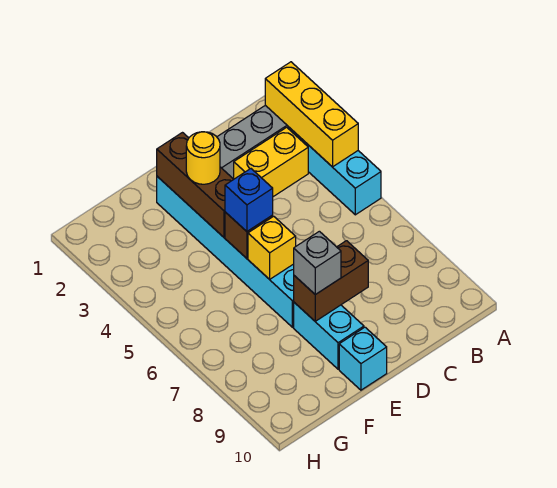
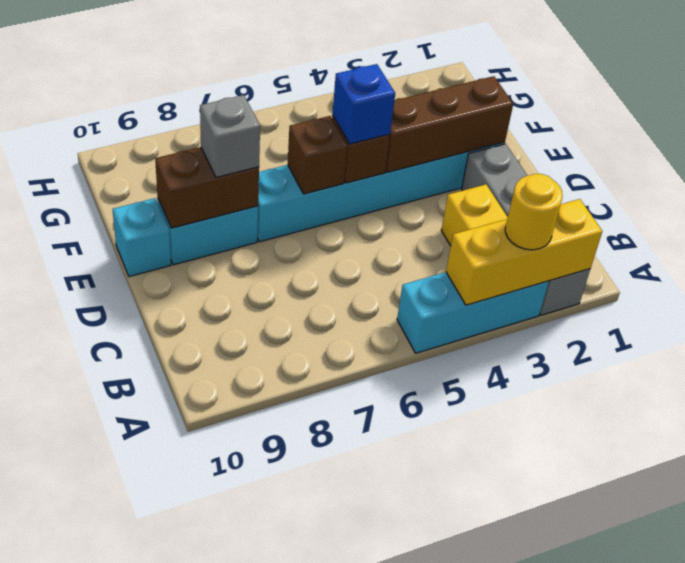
brown 1x2 brick [294,241,368,321] -> brown 1x2 brick turned to [155,147,259,228]
yellow 1x1 round brick [186,132,220,184] -> yellow 1x1 round brick moved to [505,174,563,250]
yellow 1x1 brick [248,216,296,279] -> brown 1x1 brick [288,116,347,194]

